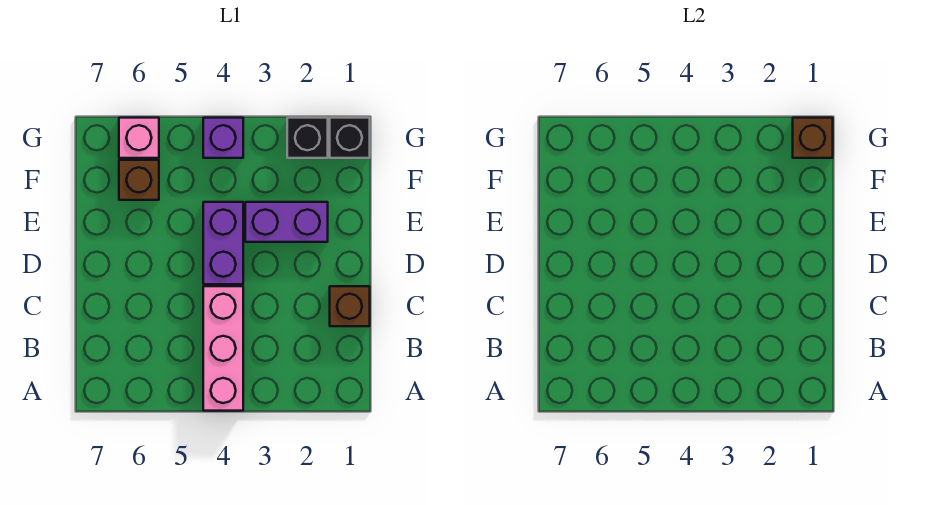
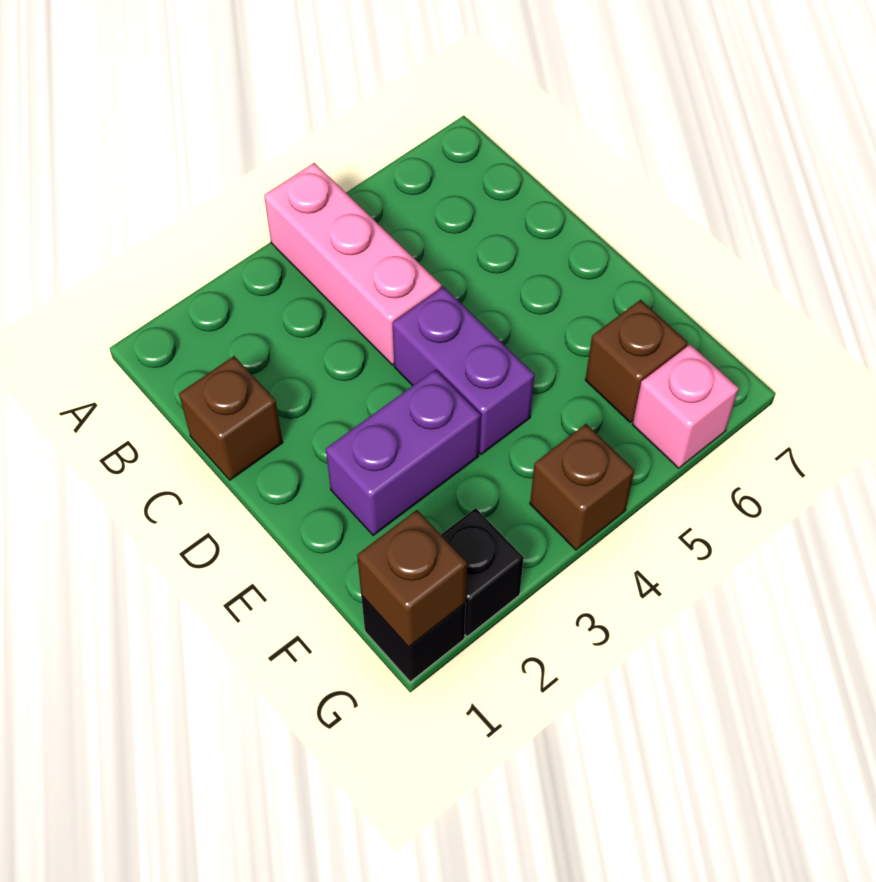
purple 1x1 brick [203,118,243,158] -> brown 1x1 brick [530,424,634,550]

